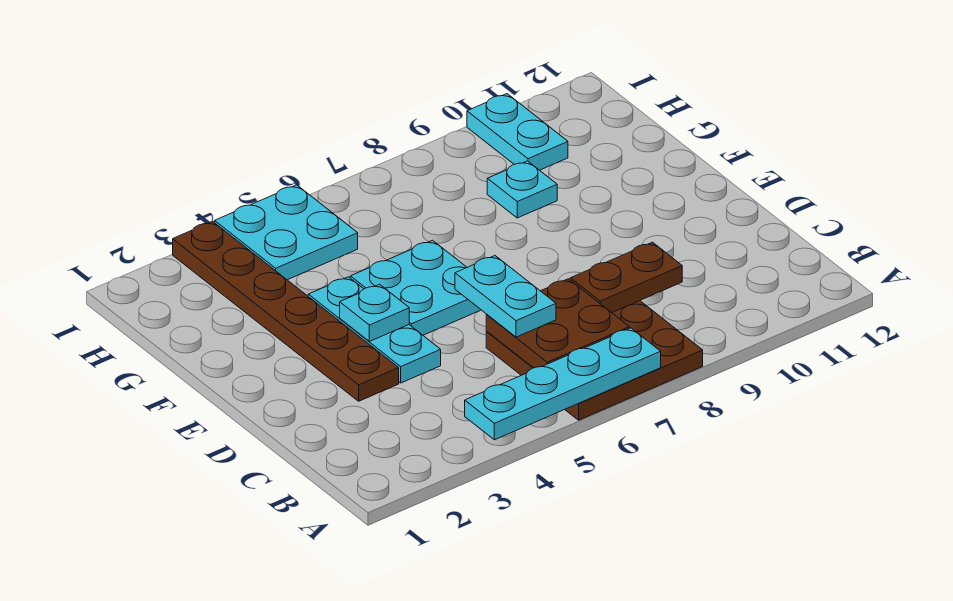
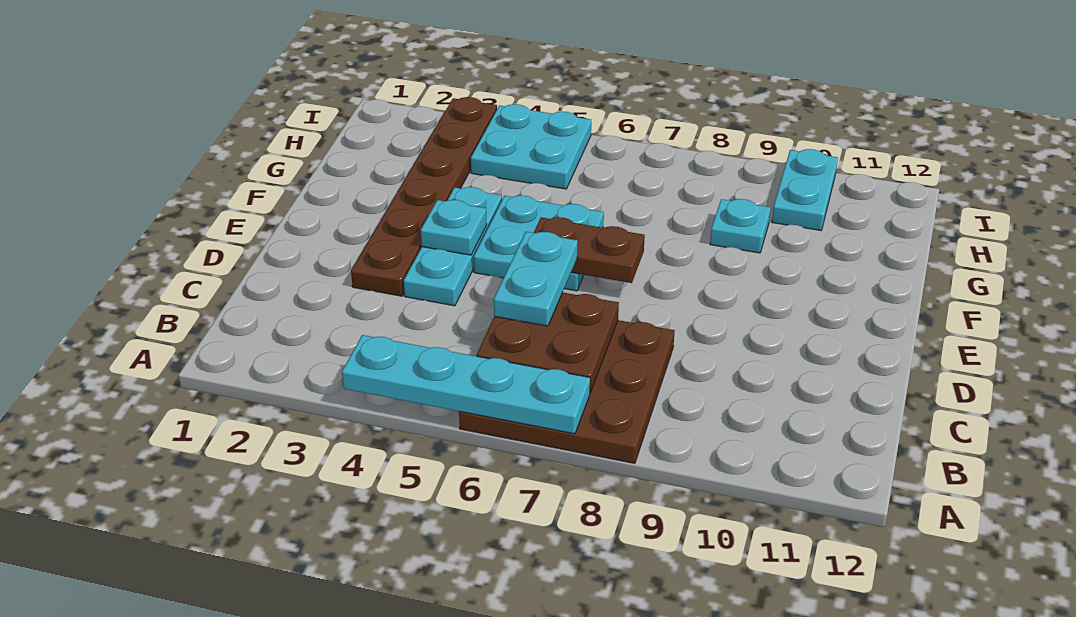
brown 1x2 plate [570,242,682,313] -> brown 1x2 plate moved to [534,217,645,283]

